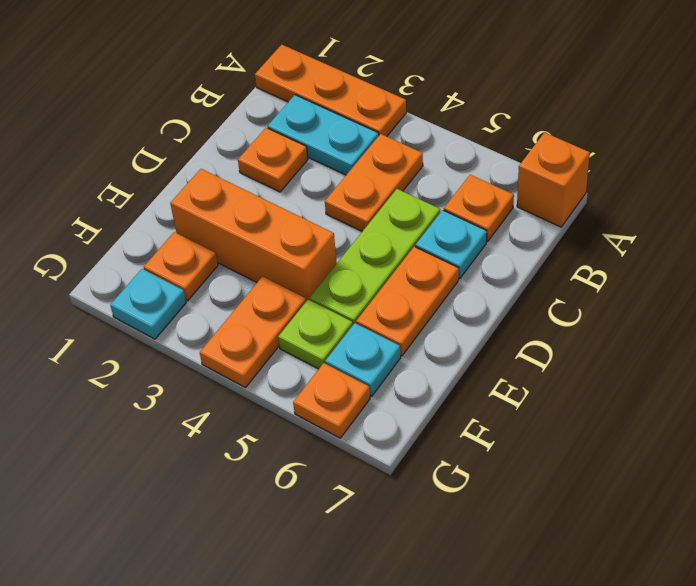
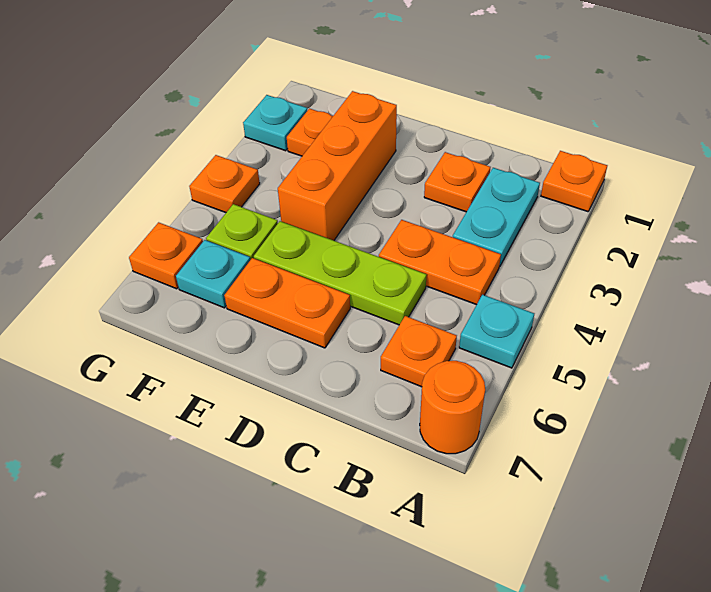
orange 1x3 plate [255,45,406,136] -> orange 1x1 plate [541,151,607,212]
orange 1x1 brick [517,132,590,227] -> orange 1x1 round brick [420,361,485,454]
cyan 1x1 plate [415,210,487,279] -> cyan 1x1 plate moved to [459,295,534,368]
orange 1x2 plate [200,276,306,388] -> orange 1x1 plate [189,155,260,213]

